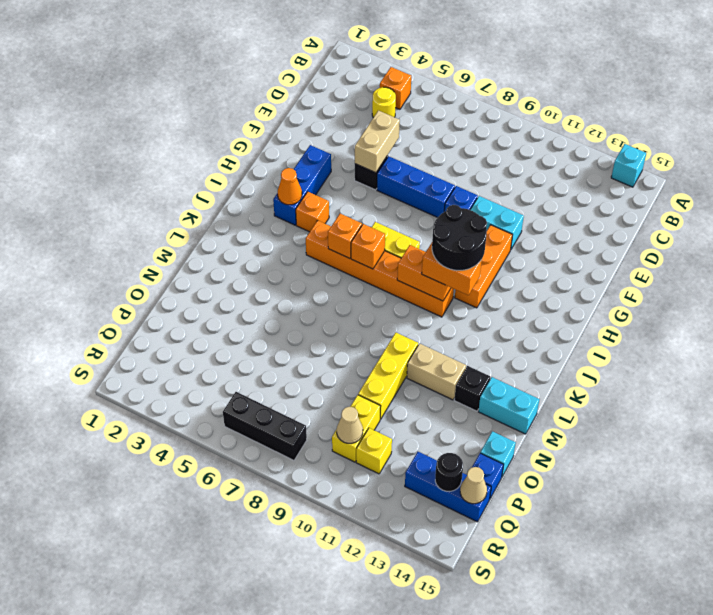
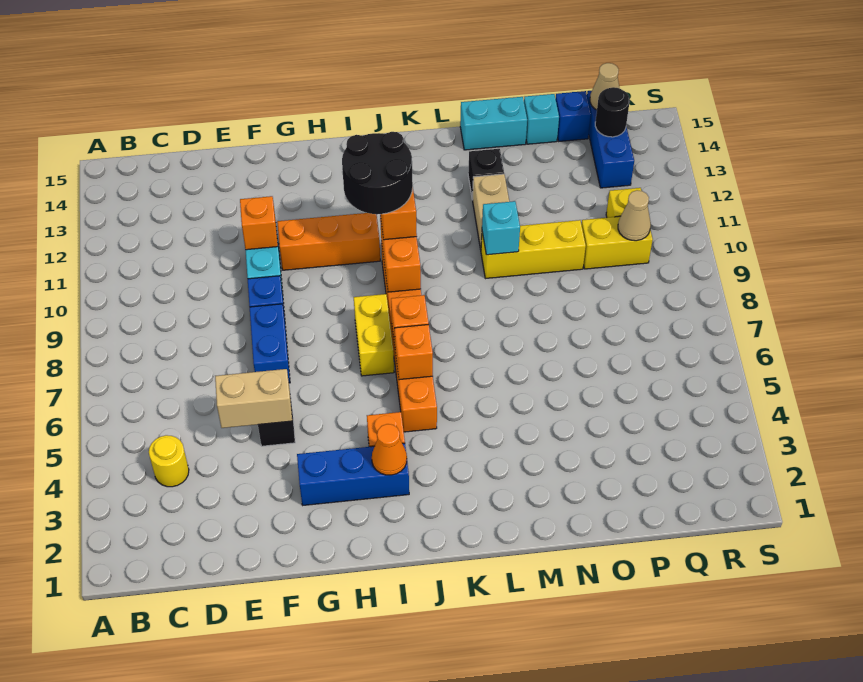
cyan 1x1 brick [611,144,646,187] -> cyan 1x1 brick moved to [482,201,520,255]
orange 1x1 brick [380,67,411,109] -> orange 1x1 brick moved to [240,196,278,250]
blue 1x3 brick [377,156,455,217] -> blue 1x2 brick [250,304,290,383]
cyan 1x2 brick [478,377,539,434] -> cyan 1x2 brick turned to [460,97,527,150]
black 1x3 brick [223,392,307,460] -> none

